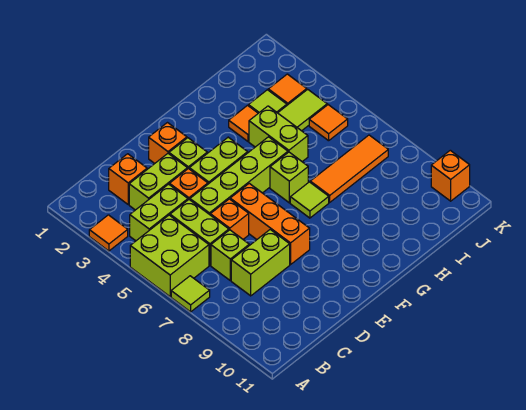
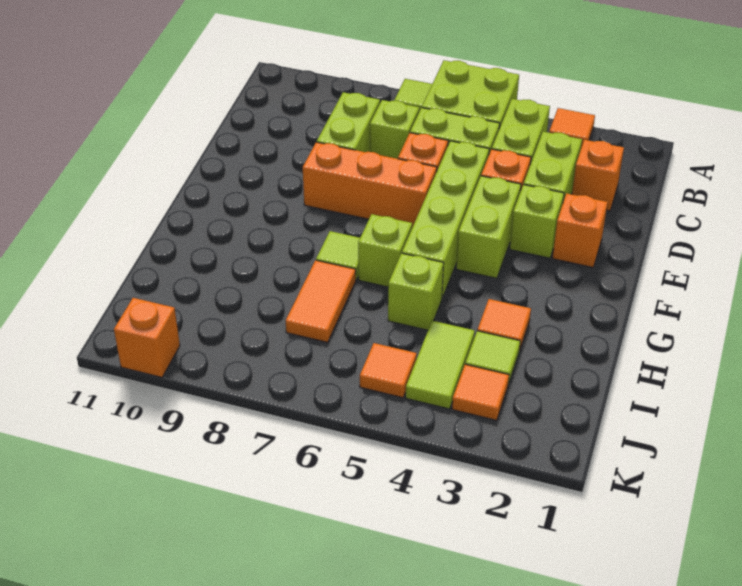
lime 1x2 brick [249,106,308,162] -> lime 1x1 brick [388,253,444,330]
orange 1x3 tile [310,135,388,202] -> orange 1x2 tile [286,260,356,342]

